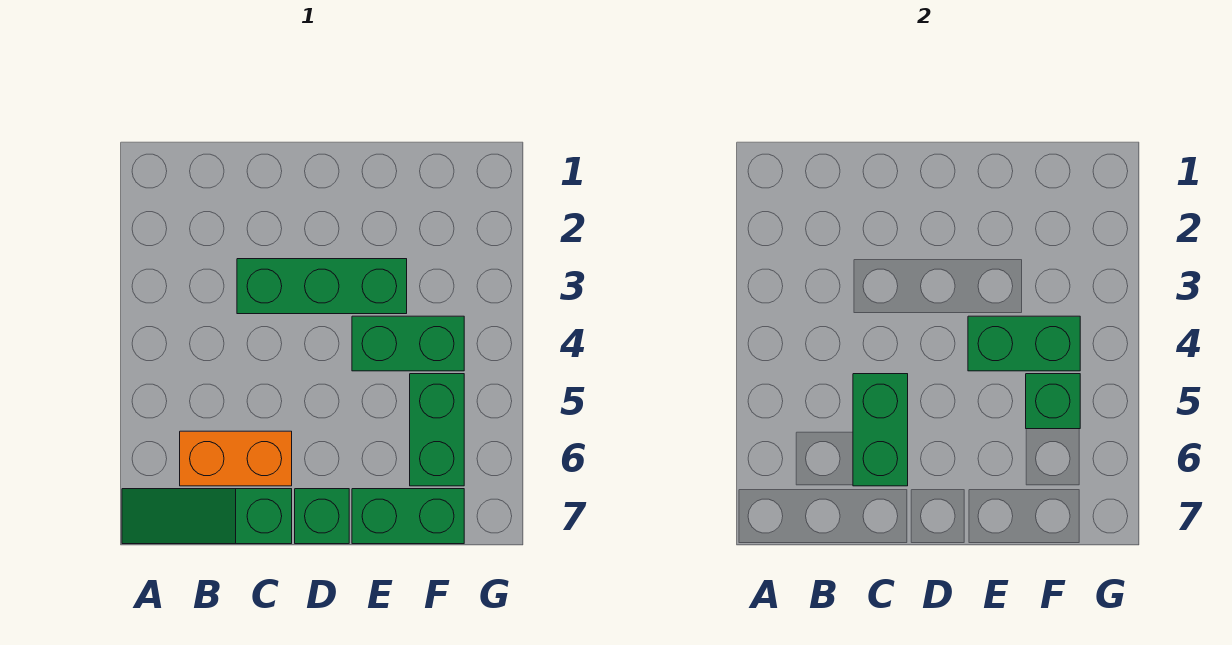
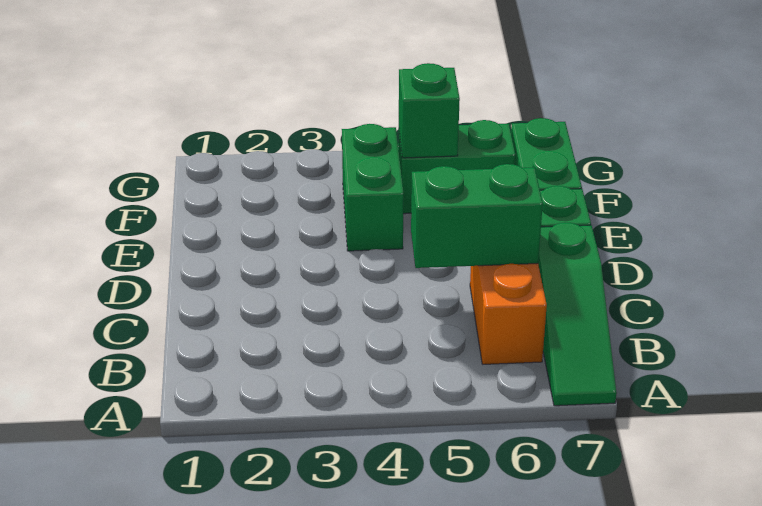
green 1x3 brick [237,259,407,314] -> none
green 1x2 brick [968,316,1080,371] -> none

